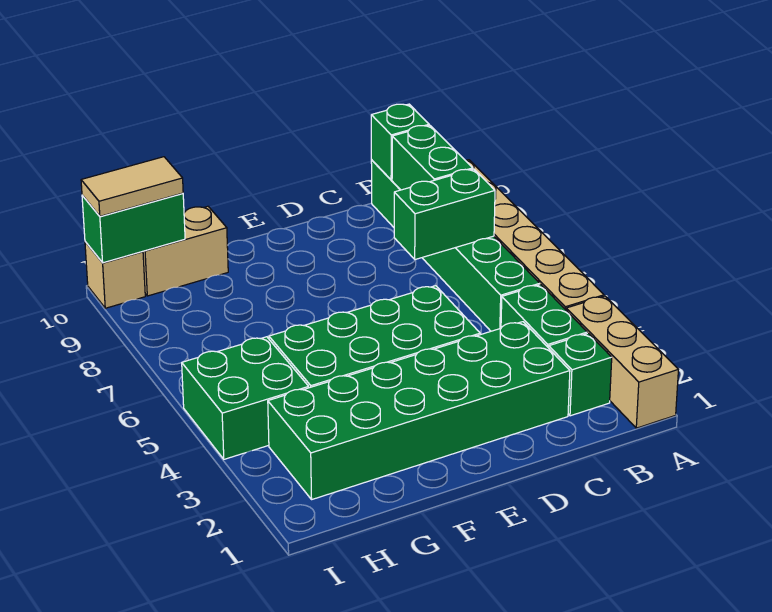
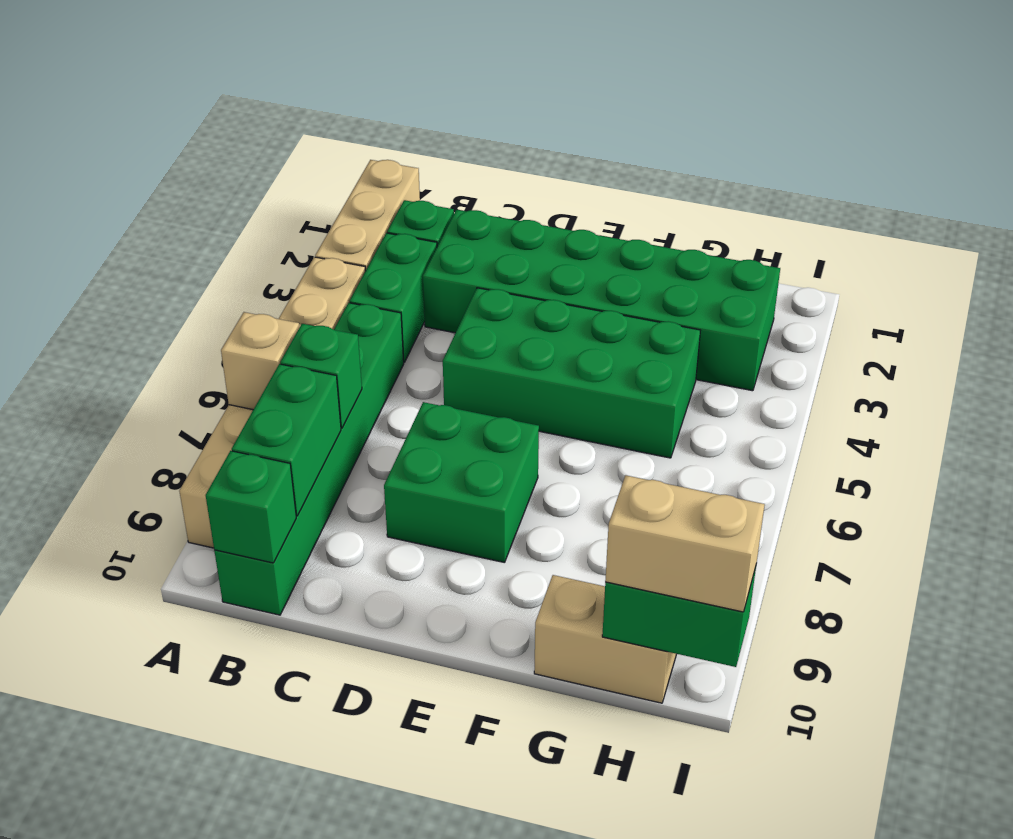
green 1x2 brick [394,169,495,260] -> green 1x1 brick [280,324,362,428]
green 2x2 brick [182,337,309,459] -> green 2x2 brick moved to [384,402,539,563]
tan 1x2 tile [81,157,183,216] -> tan 1x2 brick [605,475,765,612]
tan 1x1 brick [85,242,145,308] -> tan 1x1 brick moved to [221,312,300,410]

